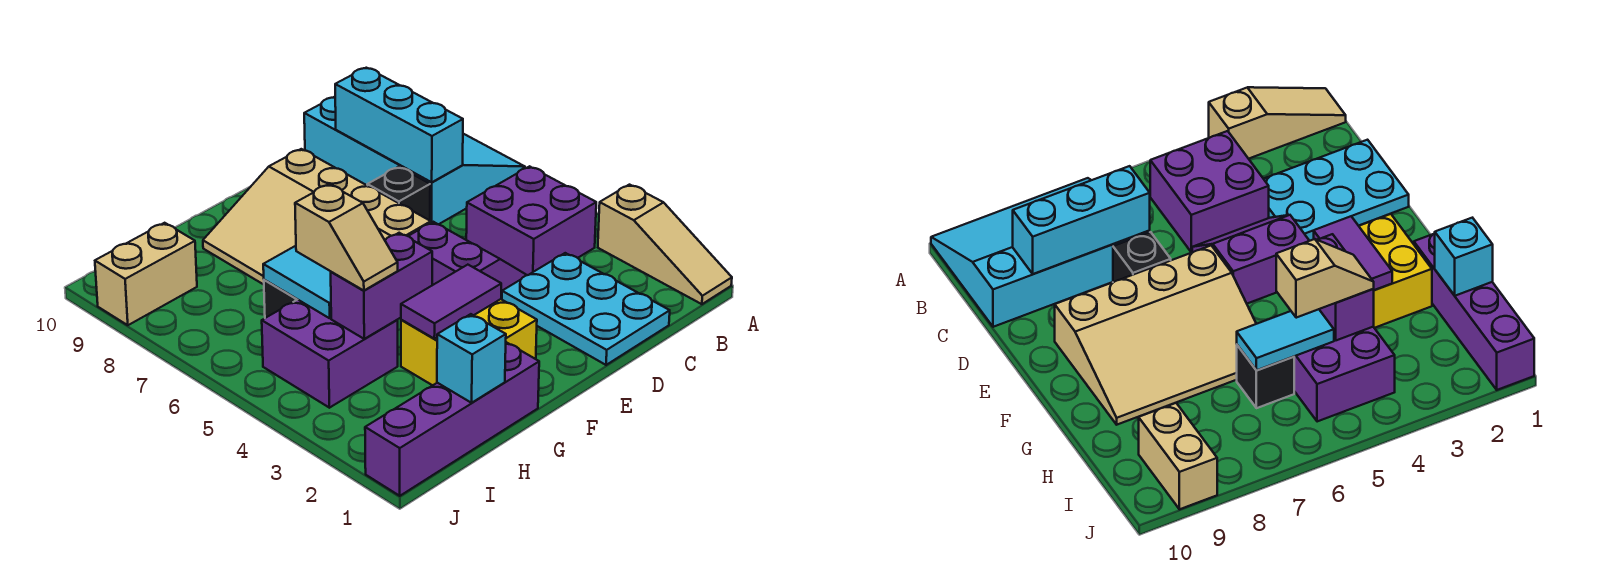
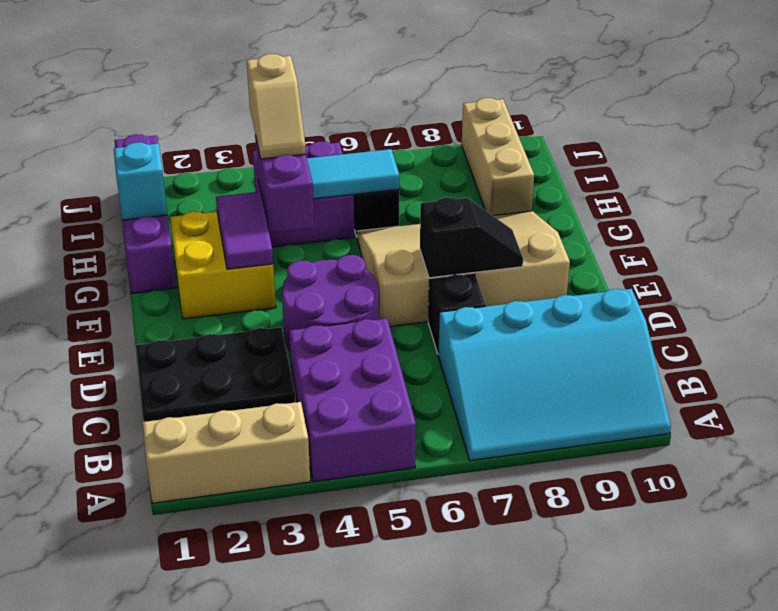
tan 1x3 slope [598,185,732,304] -> tan 1x3 brick [142,402,310,503]
purple 2x2 brick [466,166,596,275] -> purple 2x3 brick [289,319,416,482]
cyan 2x3 plate [502,253,670,365] -> black 2x3 plate [136,327,295,422]
cyan 1x3 brick [335,68,463,182] -> none
purple 2x2 slope [409,222,526,299] -> purple 2x2 round brick [282,255,379,350]
none -> black 1x2 slope [420,197,523,278]
tan 1x2 slope [295,184,398,291] -> tan 1x2 slope turned to [247,54,306,159]
tan 1x2 brick [95,223,197,325] -> tan 1x3 brick [462,98,534,215]

